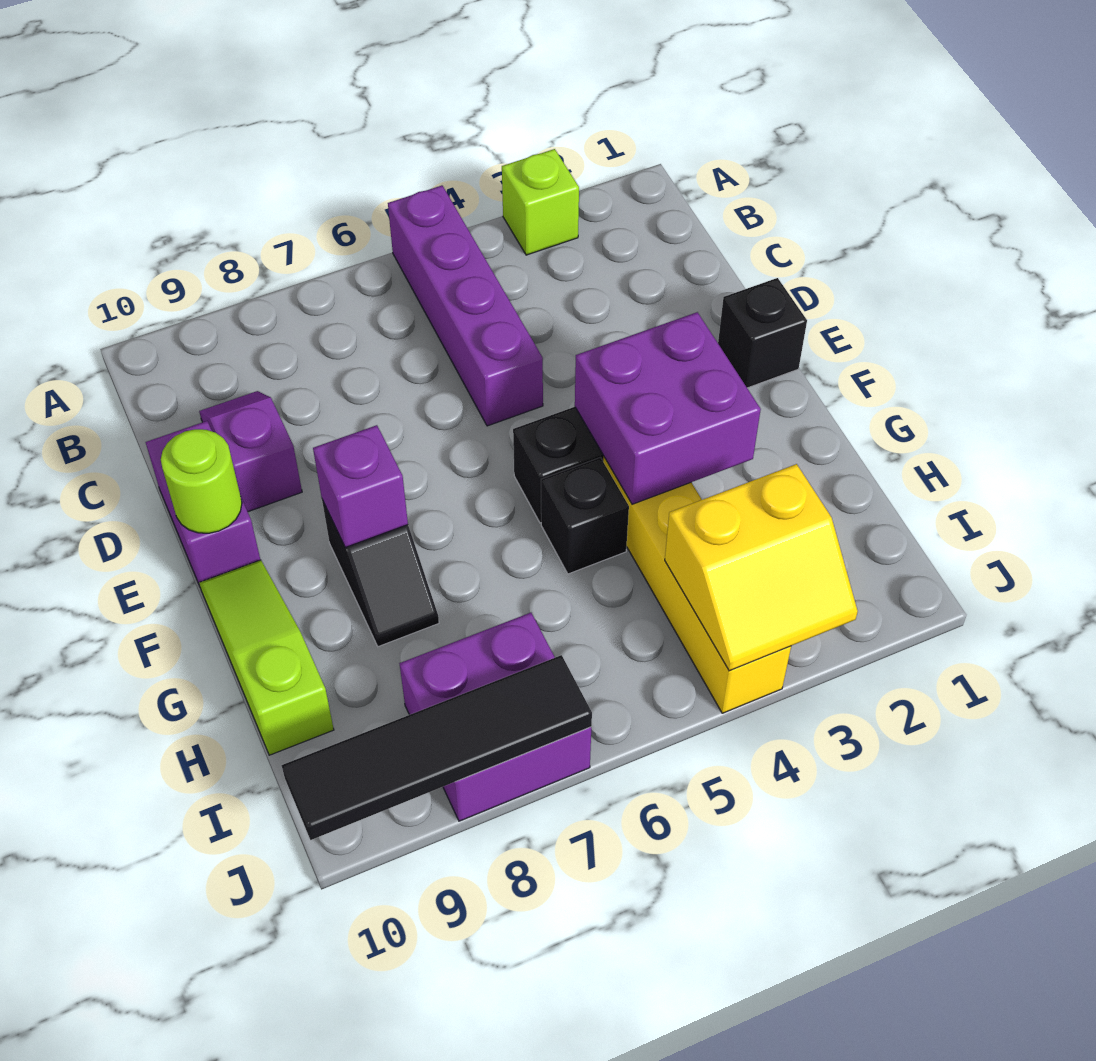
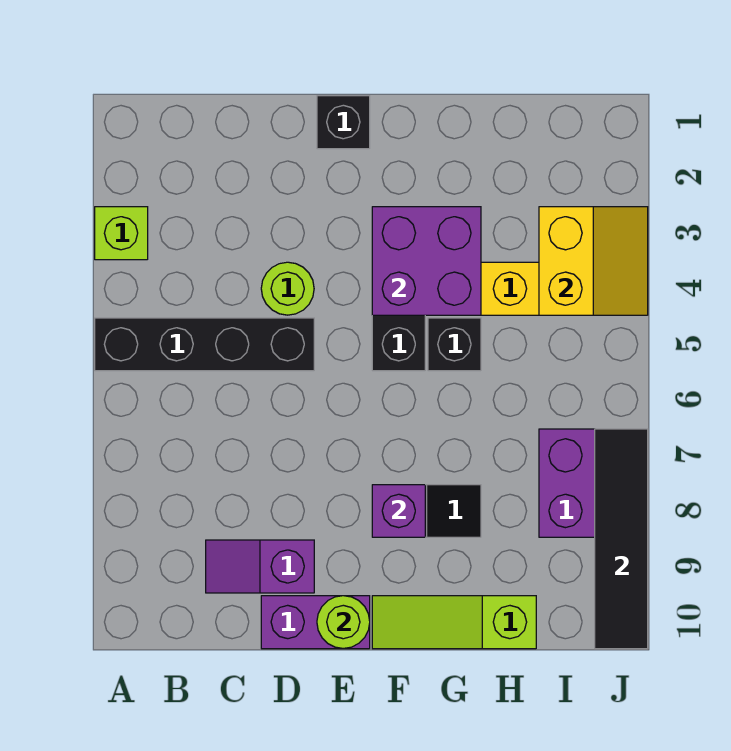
purple 1x4 brick [388,186,543,426] -> black 1x4 brick [95,318,314,371]
none -> lime 1x1 round brick [261,262,314,315]

